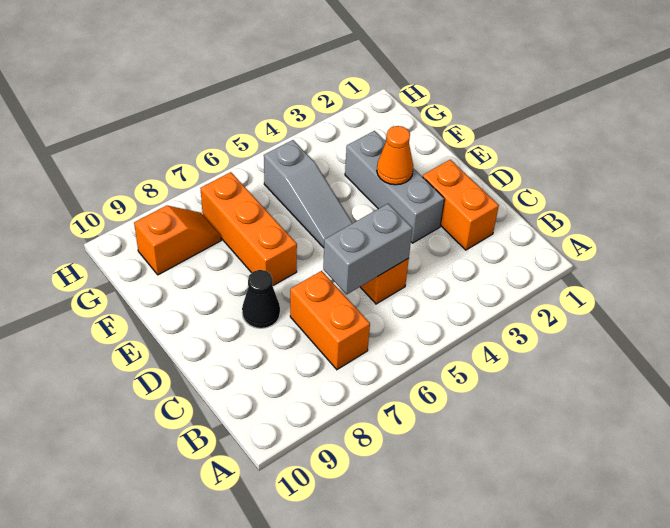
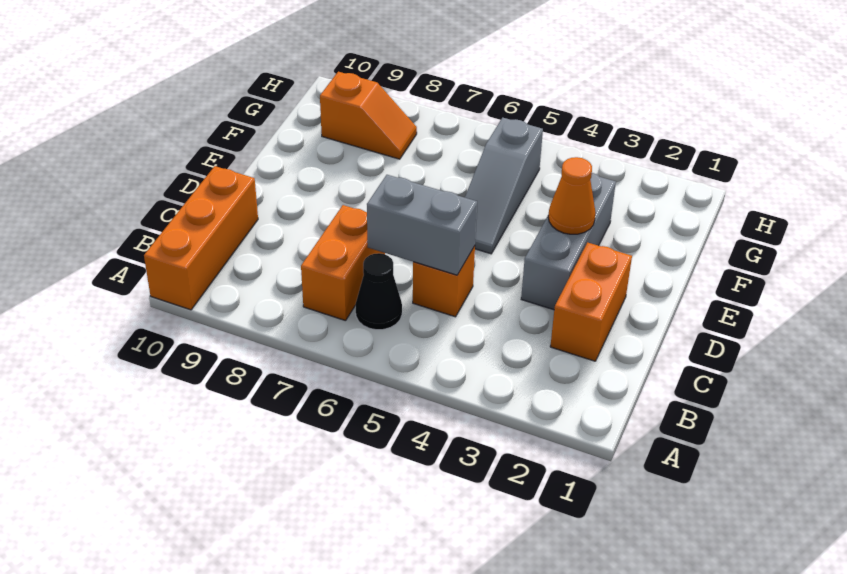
black 1x1 cone [242,270,280,328] -> black 1x1 cone moved to [355,253,402,330]
orange 1x3 brick [200,172,297,286] -> orange 1x3 brick moved to [144,166,258,310]

